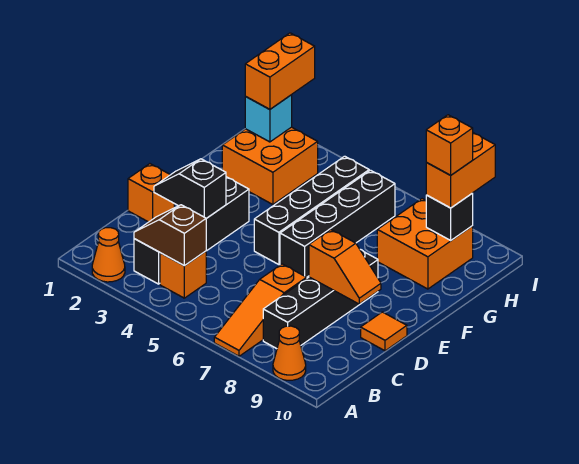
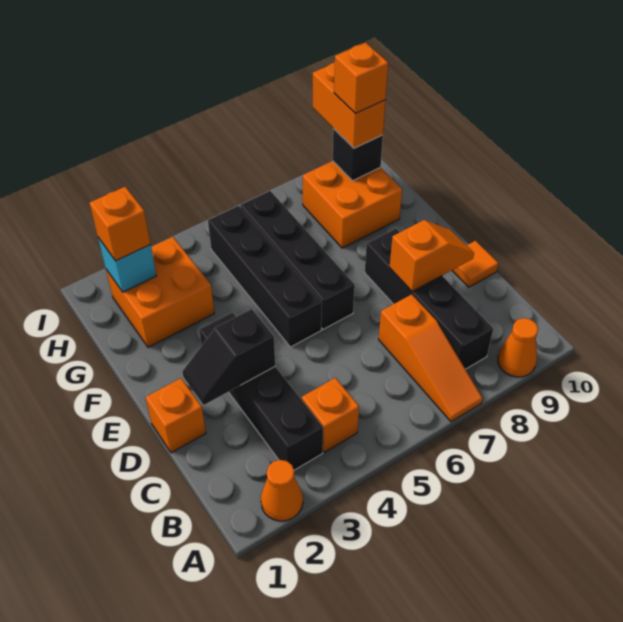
brown 1x2 slope [134,205,206,266] -> none
orange 1x2 brick [245,33,315,109] -> orange 1x1 brick [90,187,150,261]

